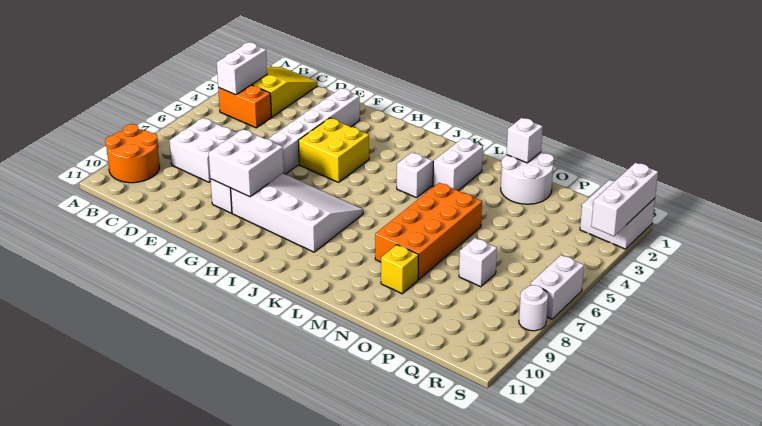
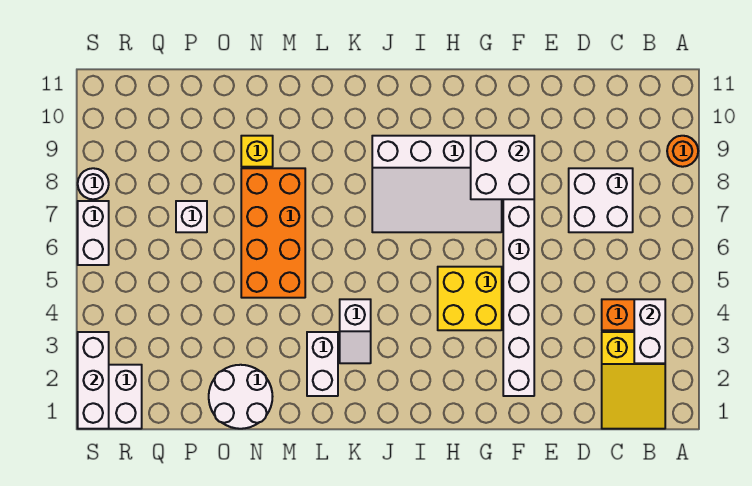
orange 2x2 round brick [105,124,159,183] -> orange 1x1 round brick [667,136,698,167]
white 1x1 brick [506,118,543,163] -> none

